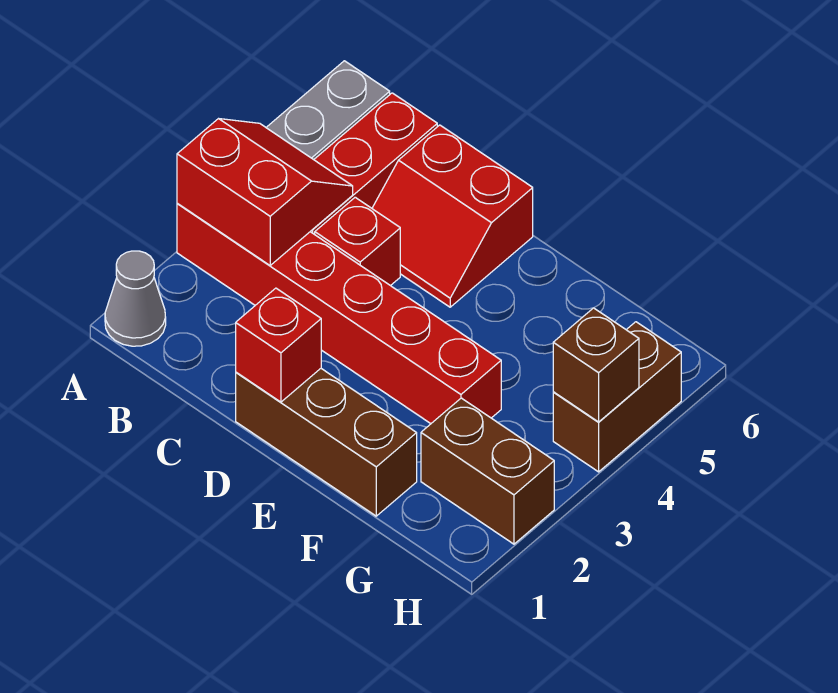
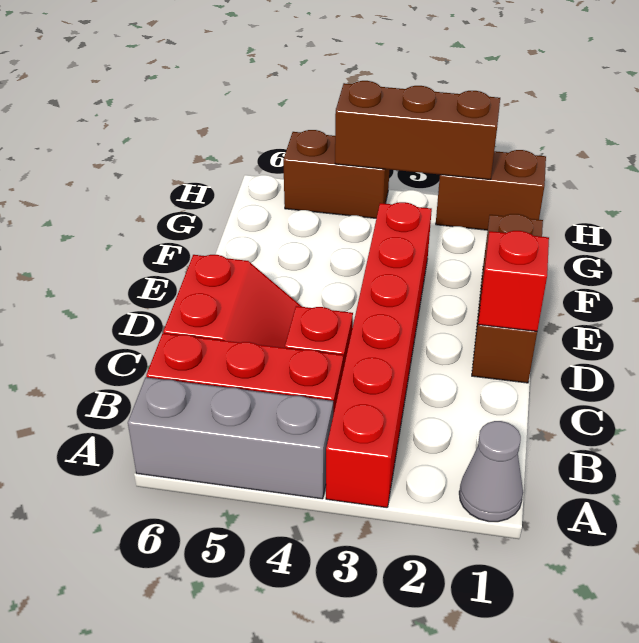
red 2x2 slope [177,119,353,265] -> none
brown 1x2 brick [421,398,554,544] -> brown 1x2 brick turned to [436,150,546,230]
brown 1x1 brick [553,308,639,422] -> brown 1x3 brick [335,81,500,180]

